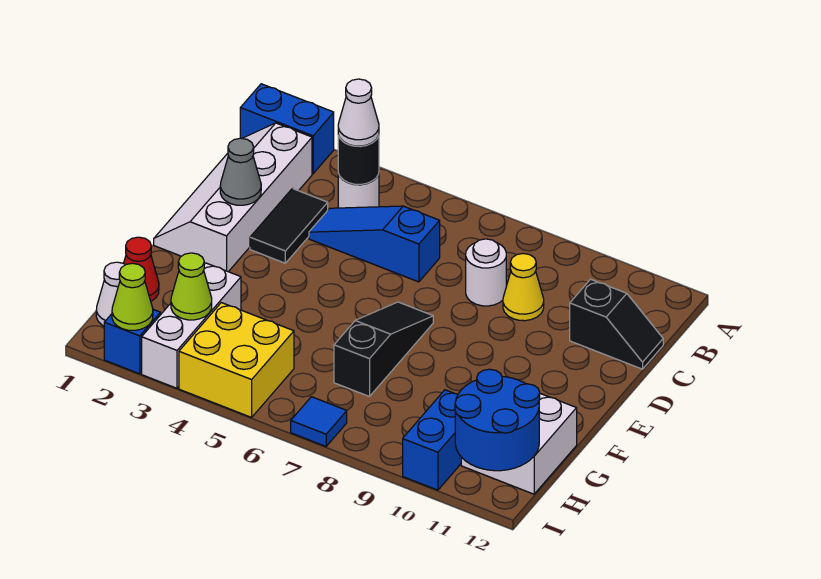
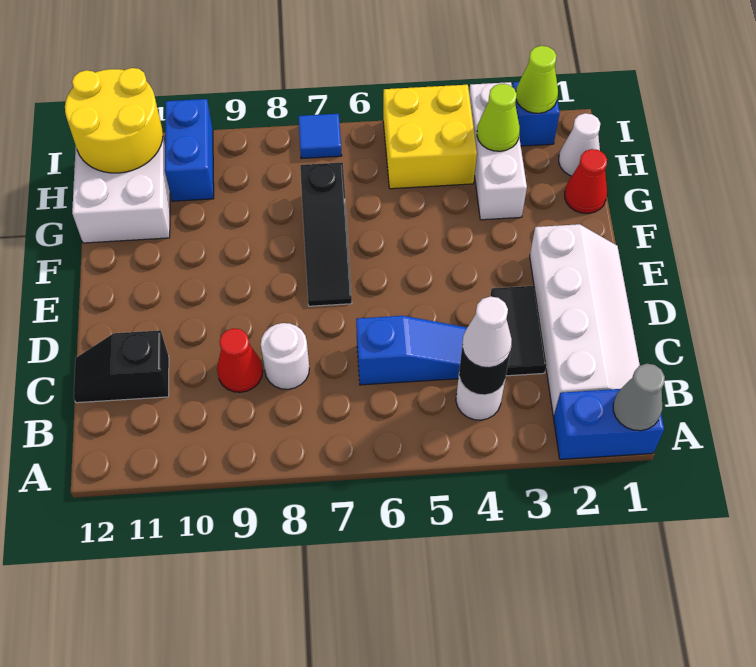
yellow 1x1 cone [503,253,544,321] -> red 1x1 cone [217,328,263,392]
grey 1x1 cone [220,138,261,205] -> grey 1x1 cone moved to [613,364,665,431]
blue 2x2 round brick [455,369,540,471] -> yellow 2x2 round brick [65,68,163,173]

